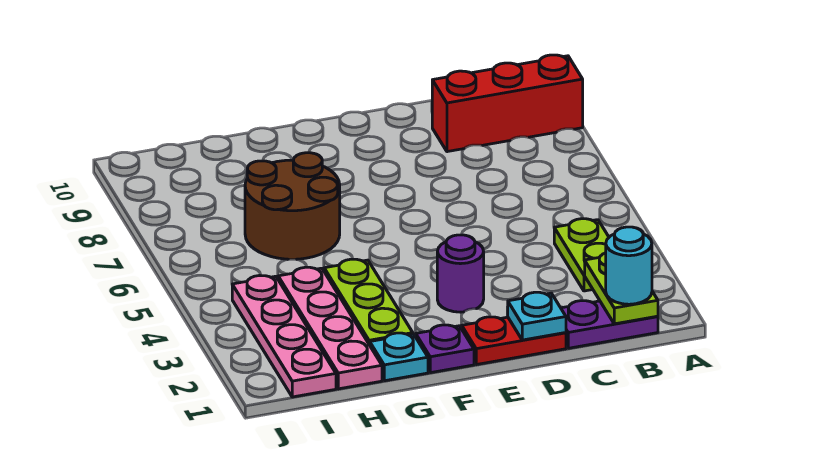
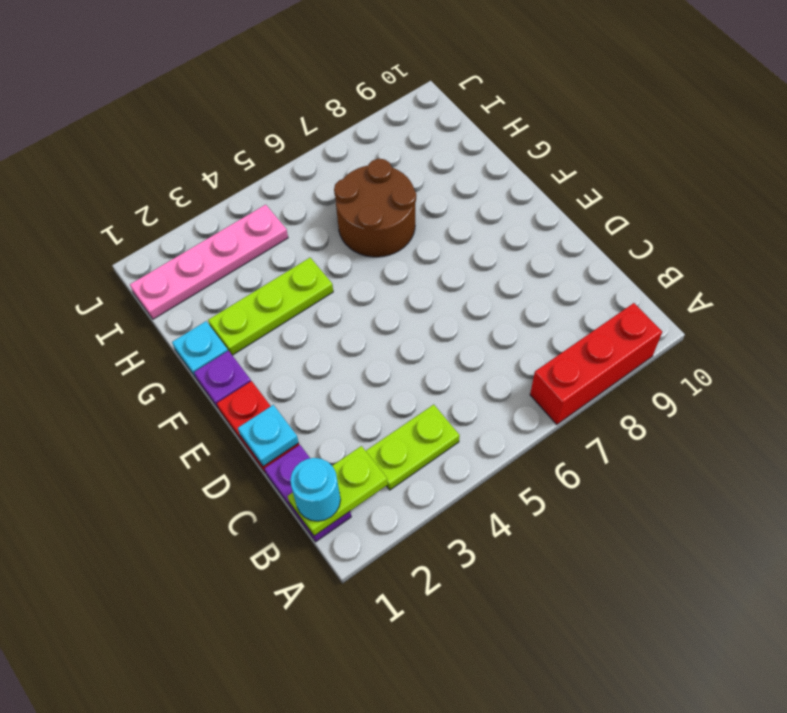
red 1x3 brick [432,55,583,152] -> red 1x3 brick turned to [530,303,662,425]
purple 1x1 round brick [437,235,484,312] -> none
pink 1x4 plate [278,267,382,389] -> none

